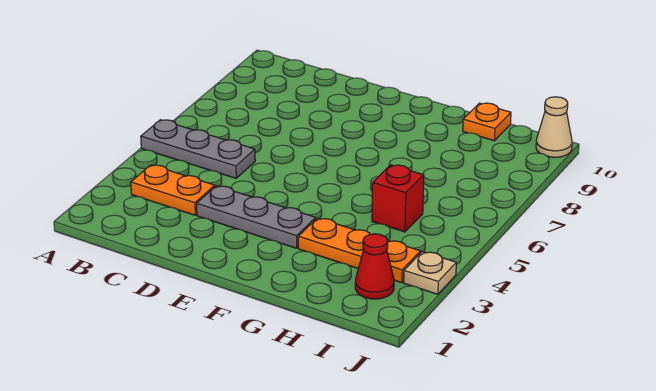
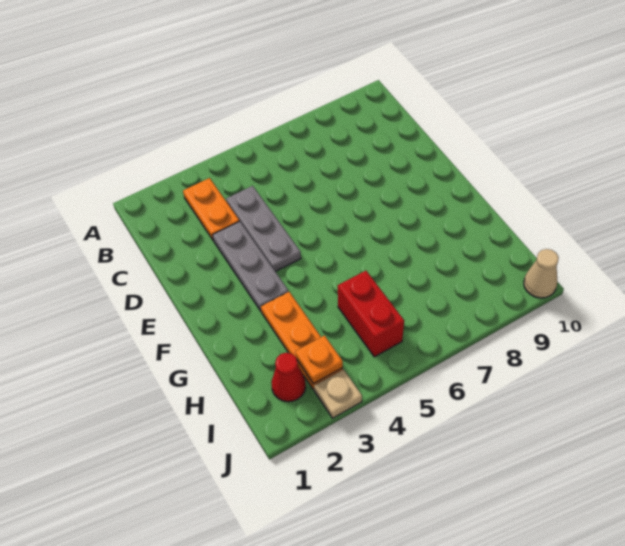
grey 1x3 plate [141,120,255,178] -> grey 1x3 plate moved to [226,186,301,272]
red 1x1 brick [372,165,424,232] -> red 1x2 brick [338,271,404,357]
orange 1x1 plate [463,103,511,141] -> orange 1x1 plate moved to [295,336,343,384]

